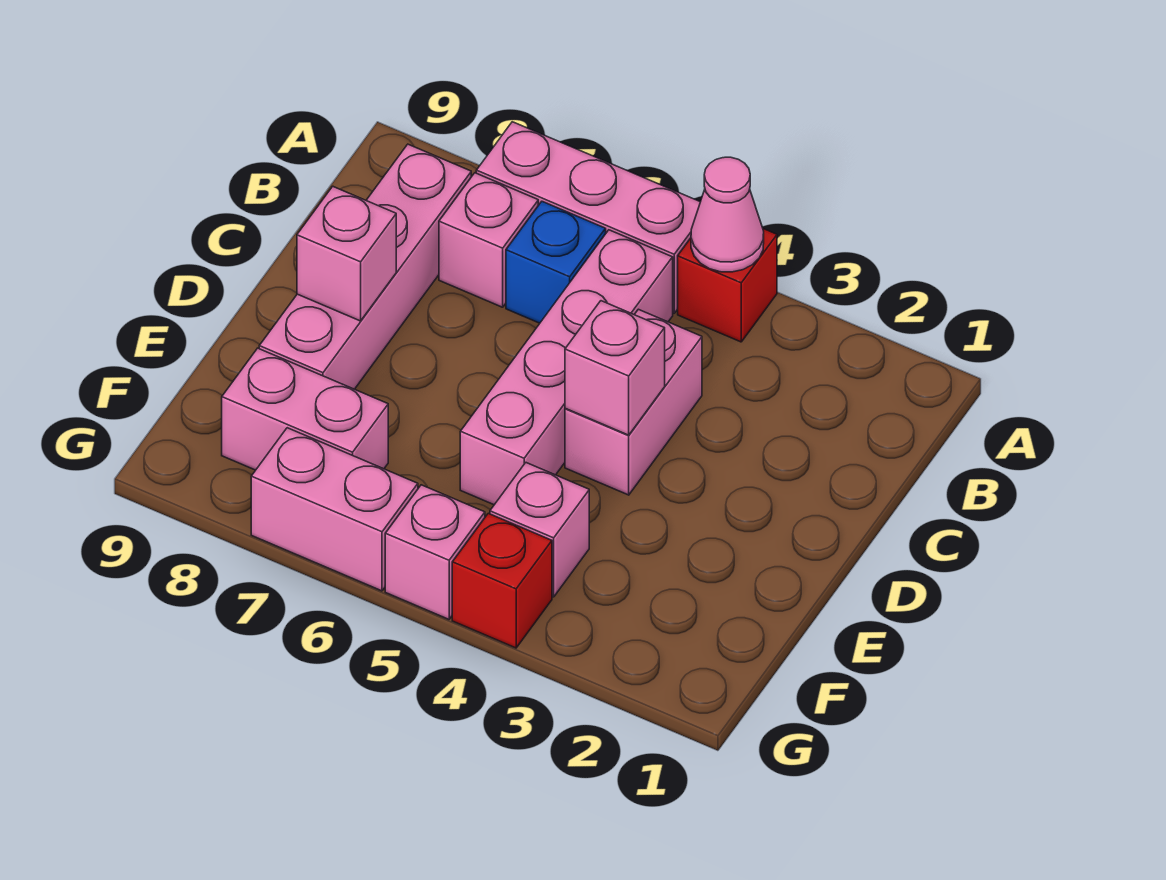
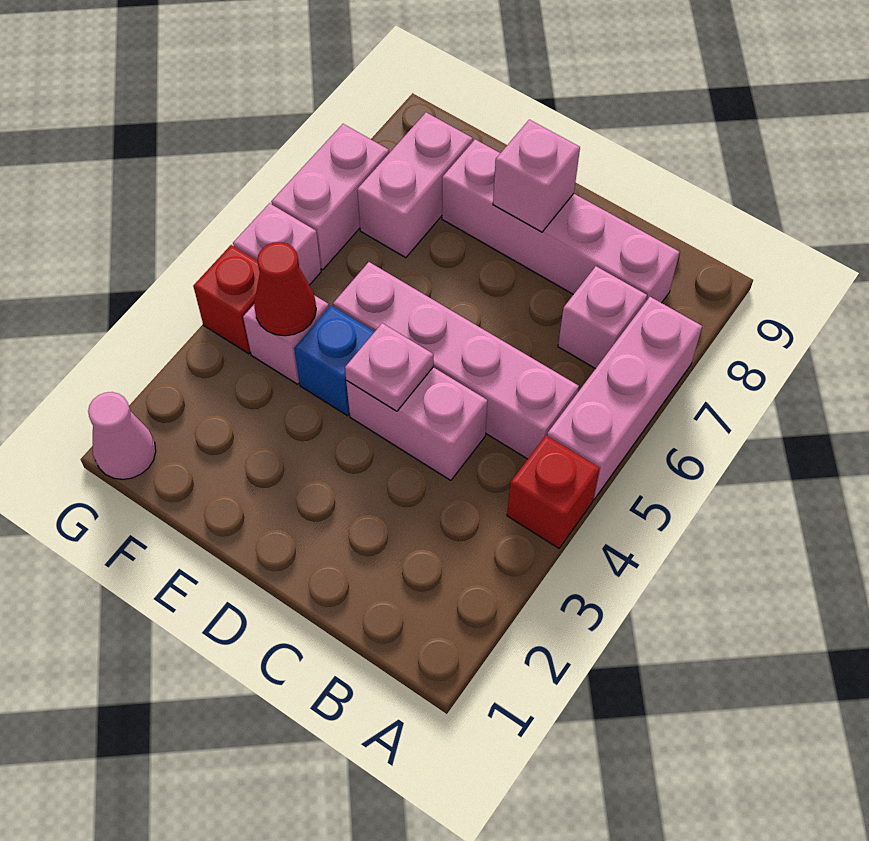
pink 1x1 cone [691,157,764,272] -> pink 1x1 cone moved to [88,392,156,479]
blue 1x1 brick [506,202,606,323] -> blue 1x1 brick moved to [294,306,374,416]
pink 1x1 brick [565,301,665,435] -> pink 1x1 plate [345,323,433,411]
none -> red 1x1 cone [254,242,316,336]

